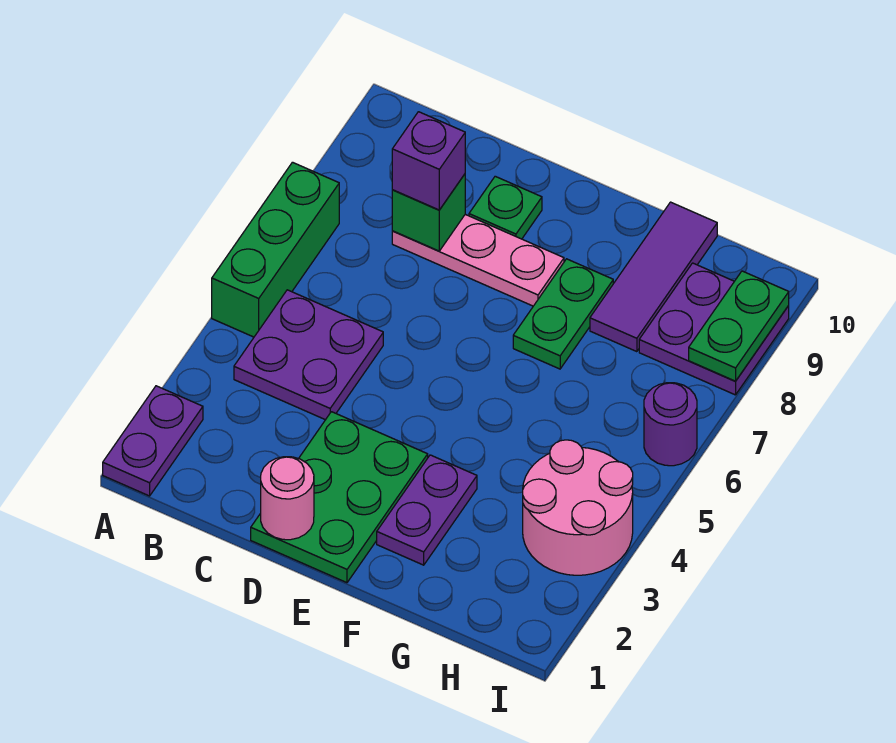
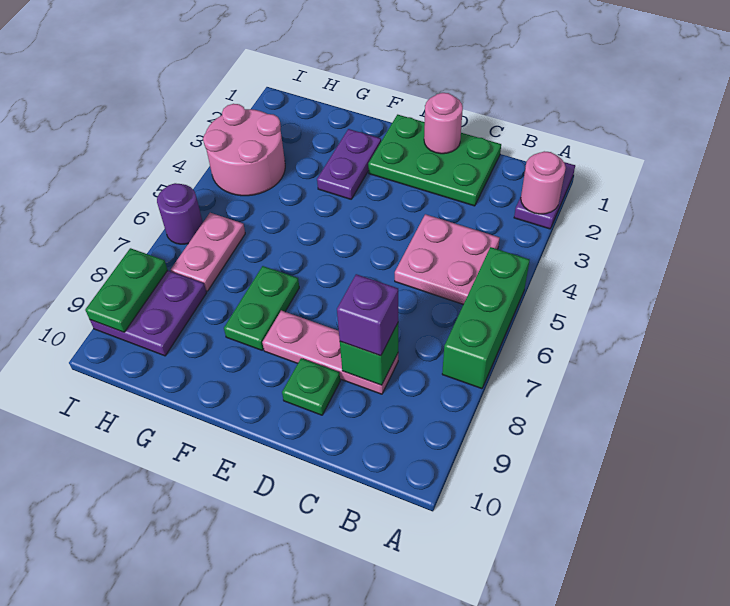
none -> pink 1x1 round brick [521,151,566,214]
purple 2x2 plate [234,290,383,420] -> pink 2x2 plate [395,214,500,304]
green 2x3 plate [251,412,428,583] -> green 2x3 plate turned to [368,115,501,206]
purple 1x3 tile [590,202,717,352] -> none
none -> pink 1x2 plate [171,213,245,291]

